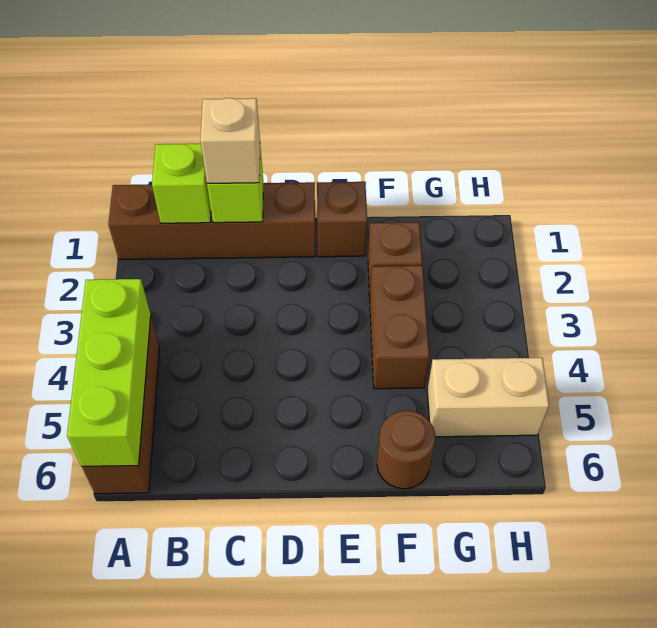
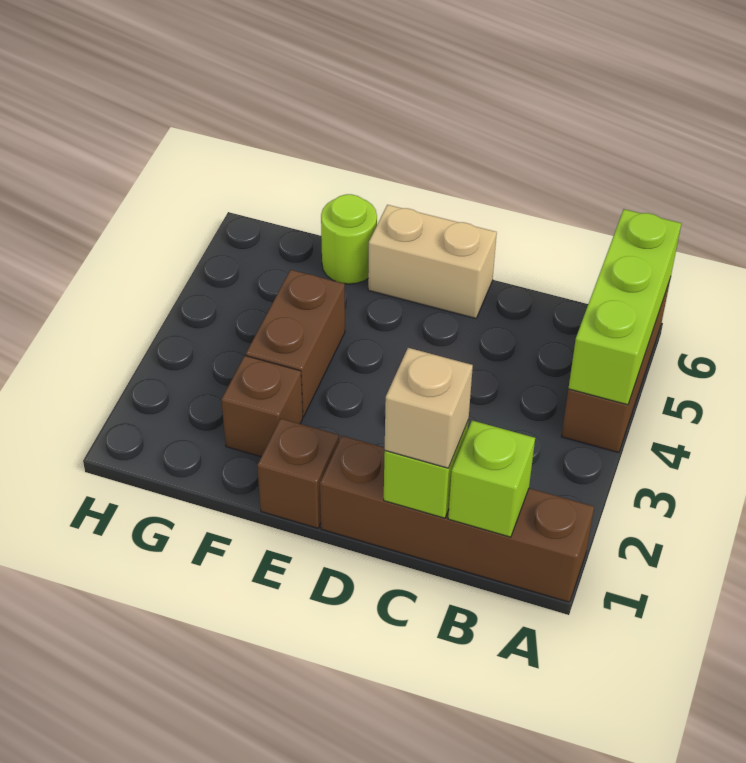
brown 1x1 round brick [377,411,435,489] -> lime 1x1 round brick [321,194,377,284]
tan 1x2 brick [427,358,549,437] -> tan 1x2 brick moved to [368,205,497,318]

